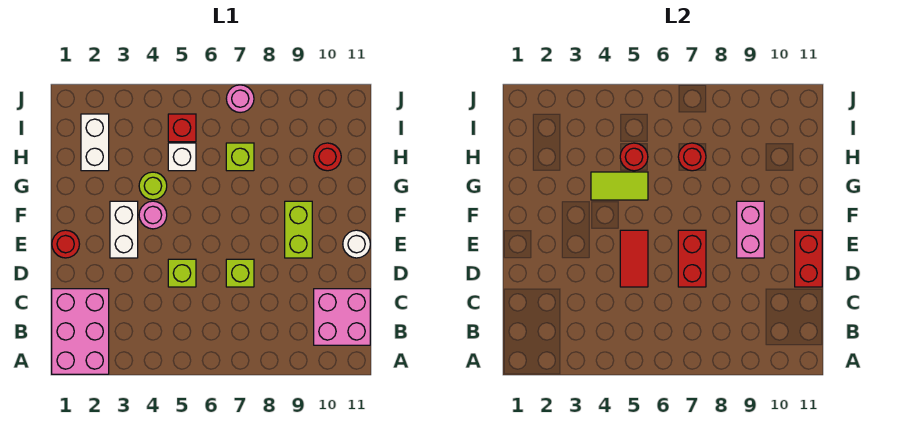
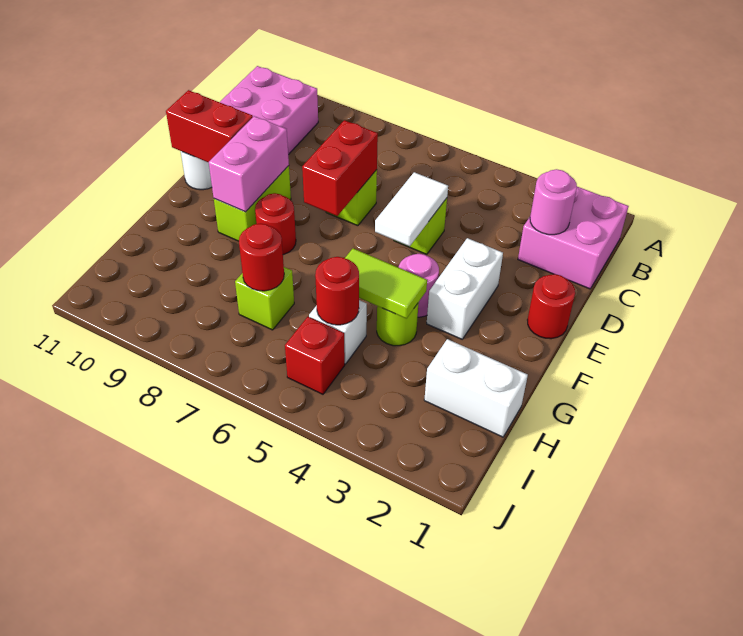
pink 2x3 brick [52,289,109,374] -> pink 2x2 brick [518,187,629,289]
red 1x2 tile [620,230,648,287] -> white 1x2 tile [375,172,448,246]
red 1x2 brick [795,230,822,287] -> red 1x2 brick turned to [166,90,253,163]
white 1x2 brick [81,114,109,171] -> white 1x2 brick turned to [424,339,528,437]
red 1x1 round brick [314,143,341,171] -> red 1x1 round brick moved to [255,193,296,255]
pink 1x1 round brick [226,85,254,113] -> pink 1x1 round brick moved to [530,169,577,235]

